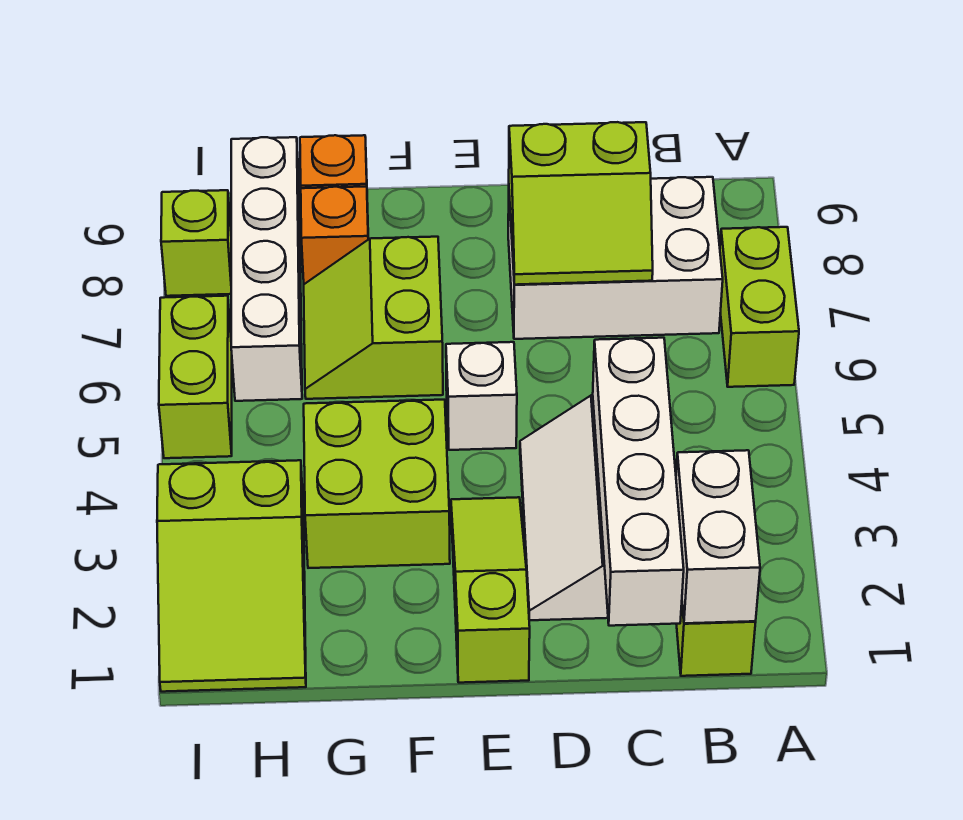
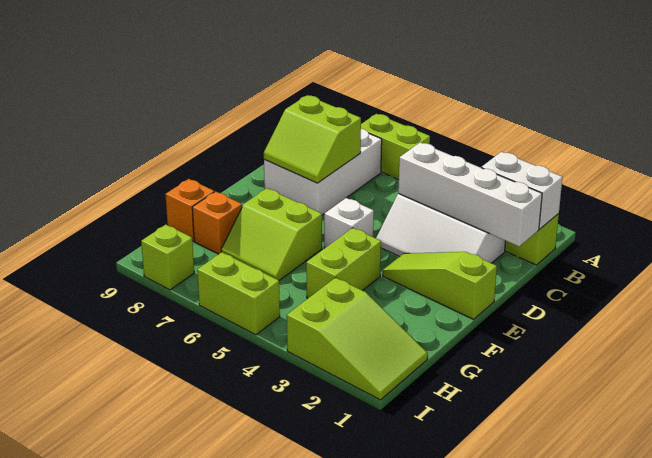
lime 2x2 slope [509,122,653,285] -> lime 2x2 slope turned to [264,96,361,183]
lime 2x2 brick [304,400,450,568] -> lime 1x2 brick [306,228,381,298]
white 1x4 brick [231,137,302,401] -> none

